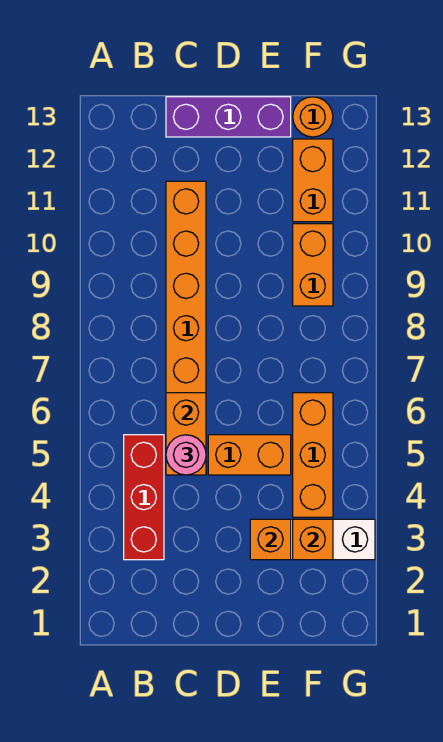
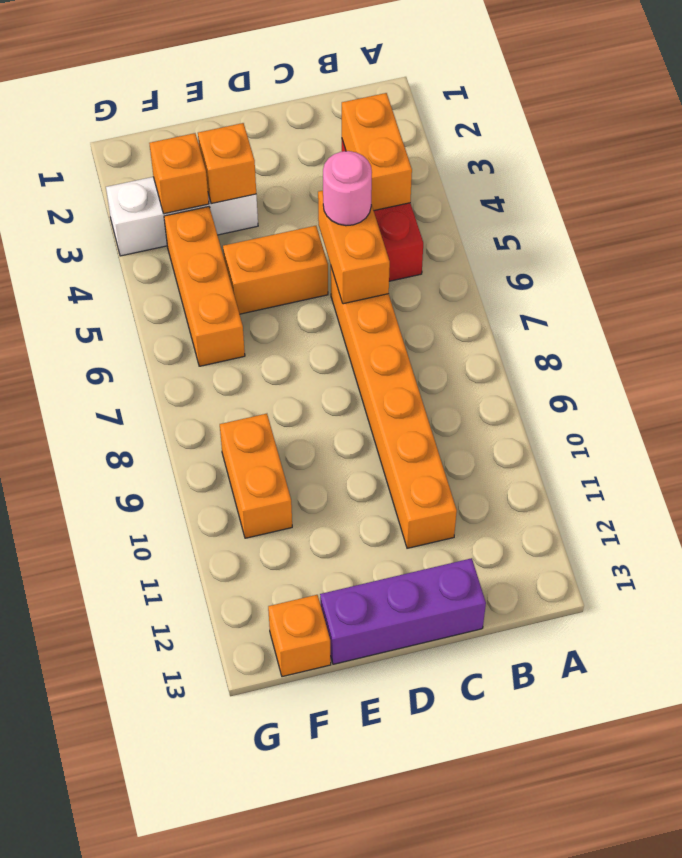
orange 1x2 brick [293,139,333,222] -> orange 1x2 brick moved to [342,93,412,211]
orange 1x1 round brick [293,97,333,137] -> orange 1x1 brick [268,595,331,677]

